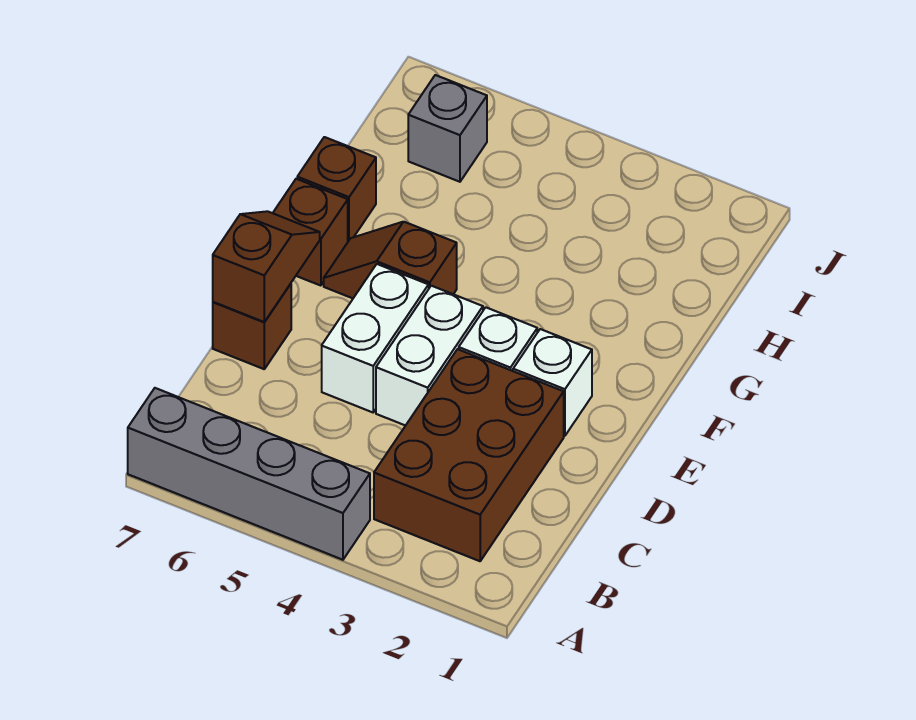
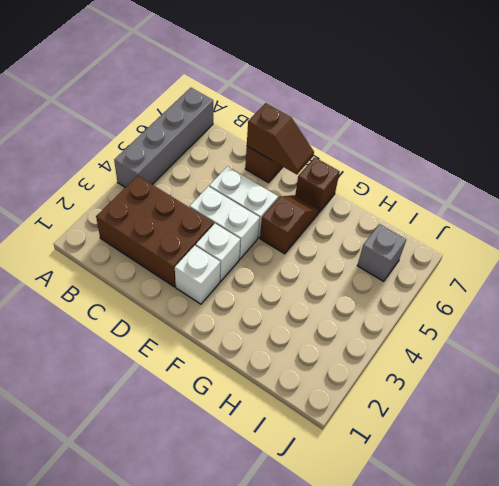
brown 1x1 brick [297,137,376,241] -> none

